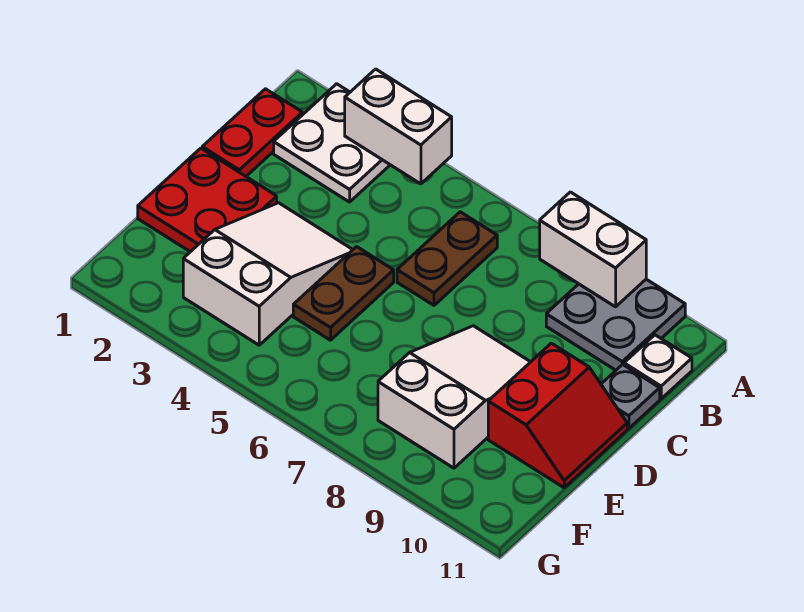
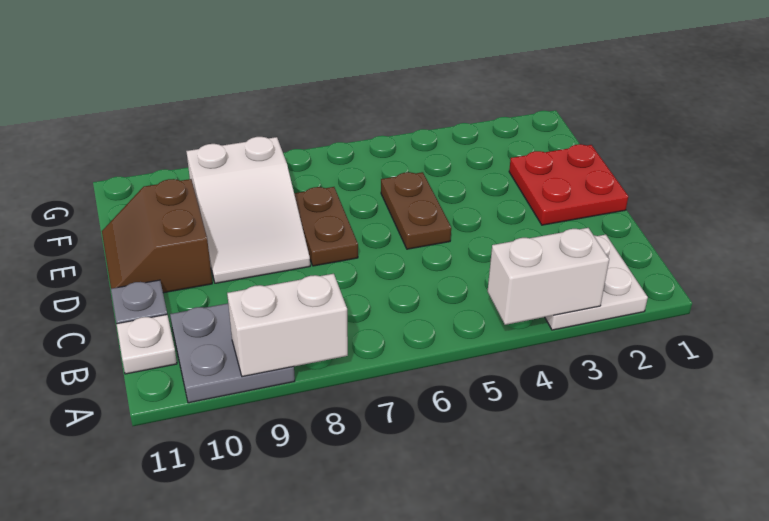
red 1x2 plate [202,89,302,176] -> none
brown 1x2 plate [397,212,497,305] -> brown 1x2 plate moved to [294,187,358,266]
white 2x3 slope [183,203,353,345] -> none
red 2x2 slope [488,343,627,488] -> brown 2x2 slope [102,179,212,293]

